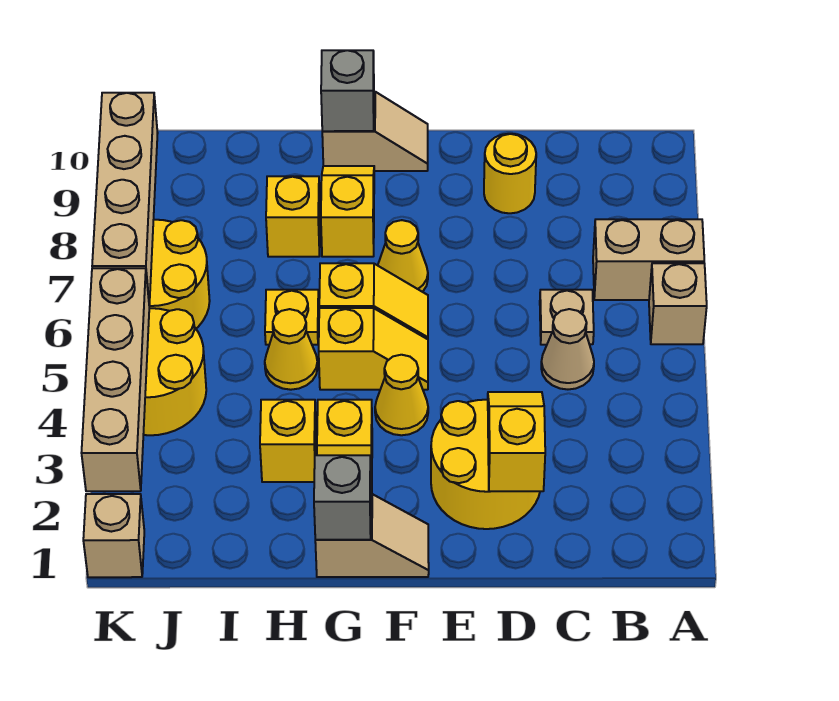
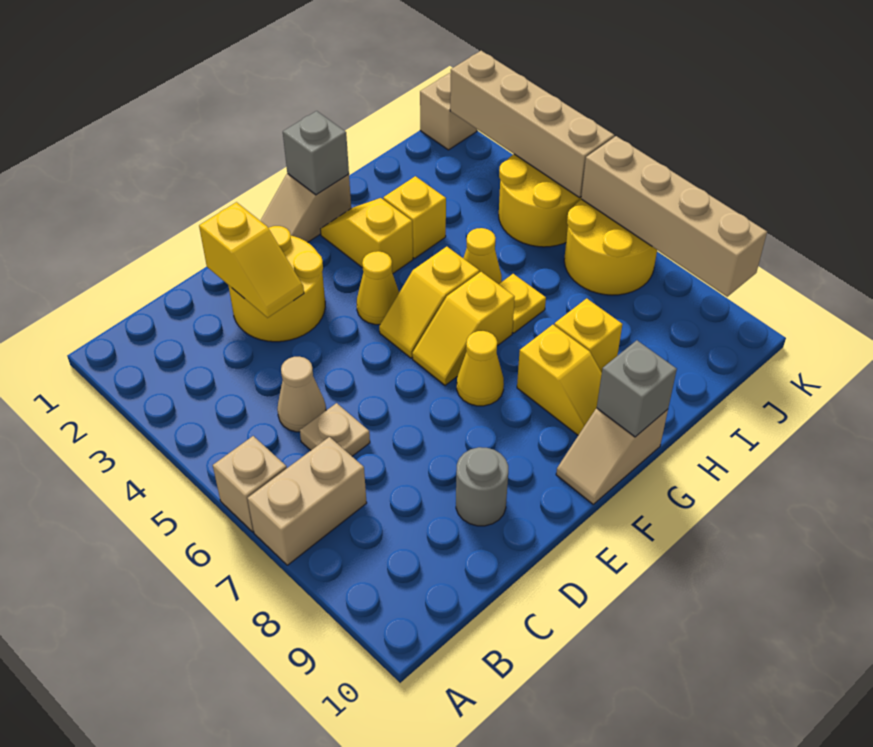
yellow 1x1 round brick [484,134,536,213] -> grey 1x1 round brick [456,447,508,526]

